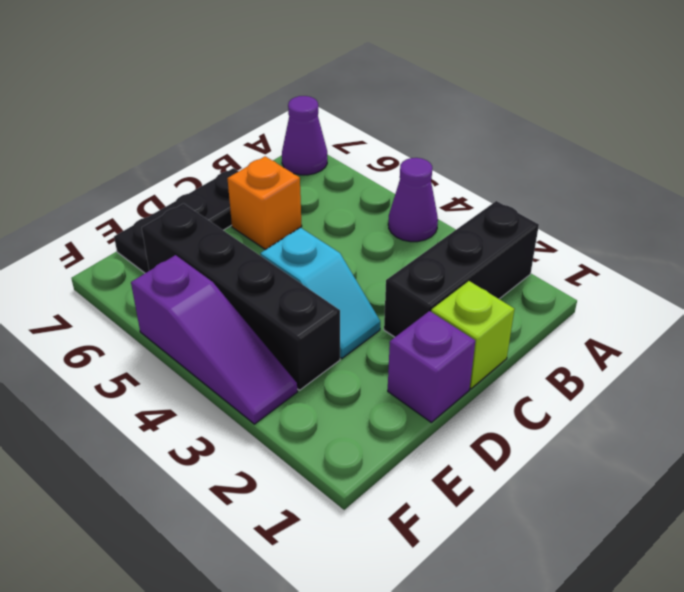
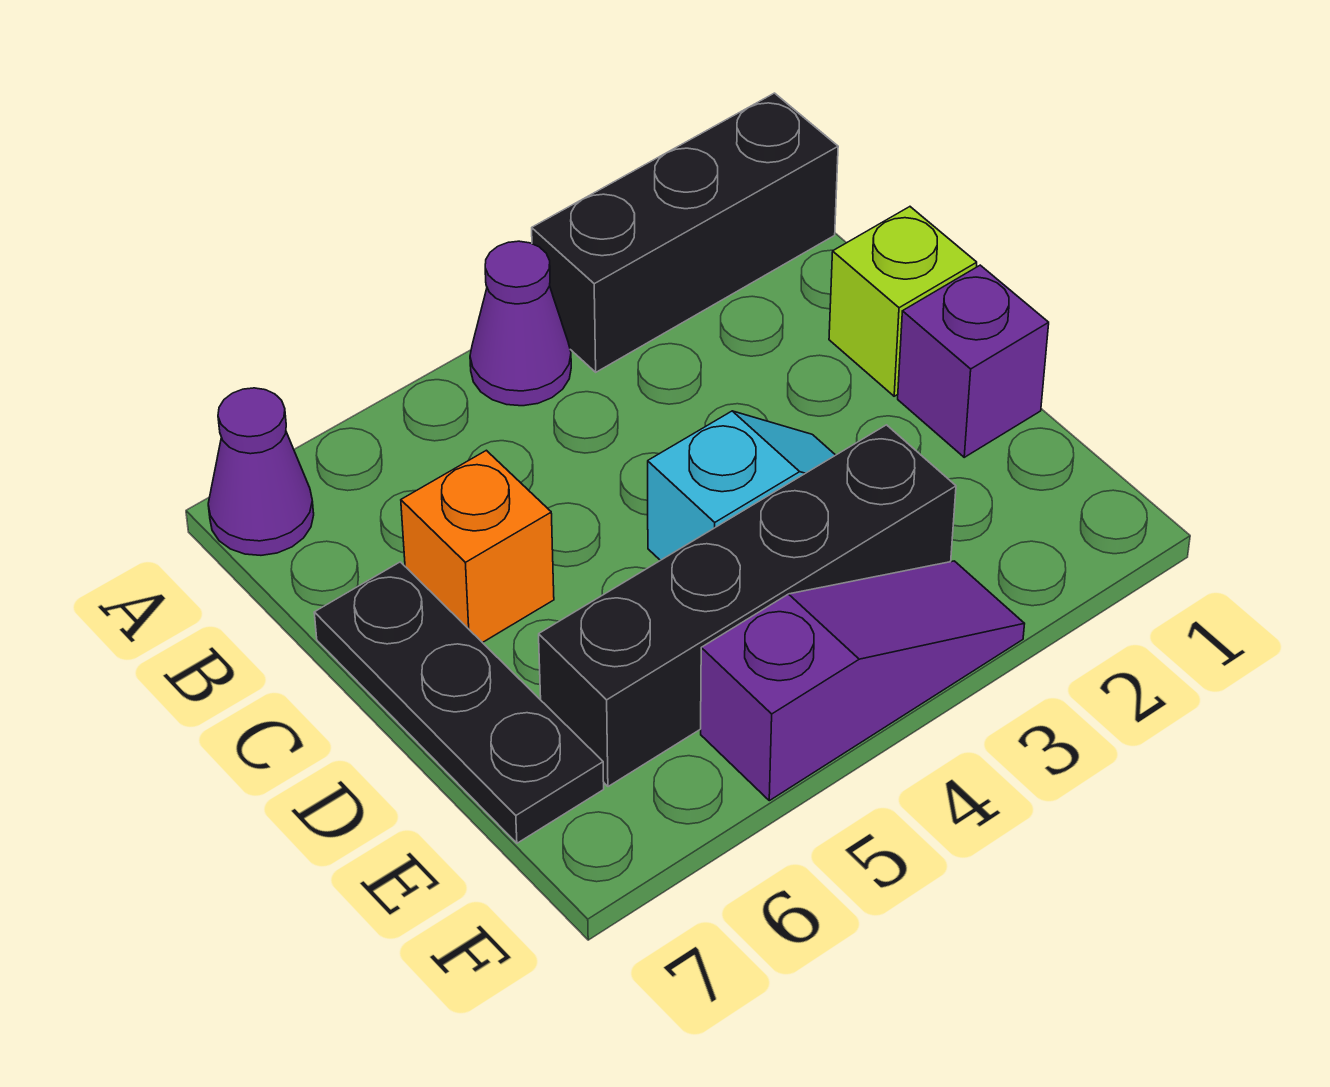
black 1x3 brick [384,201,539,337] -> black 1x3 brick turned to [532,93,838,372]

